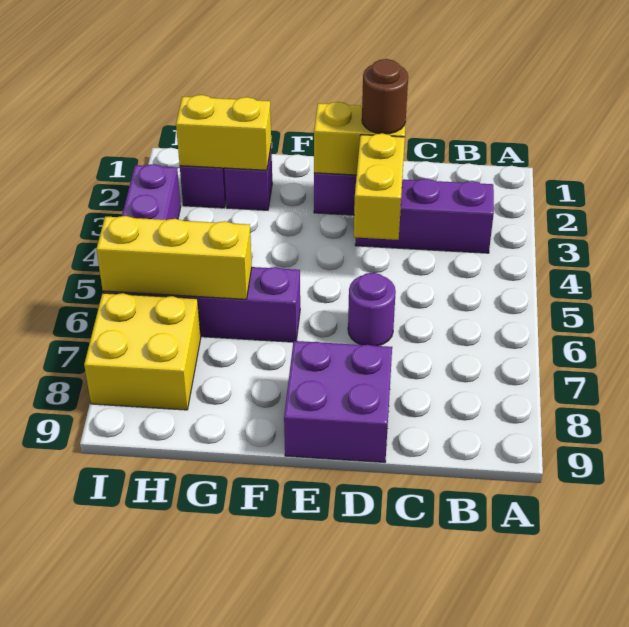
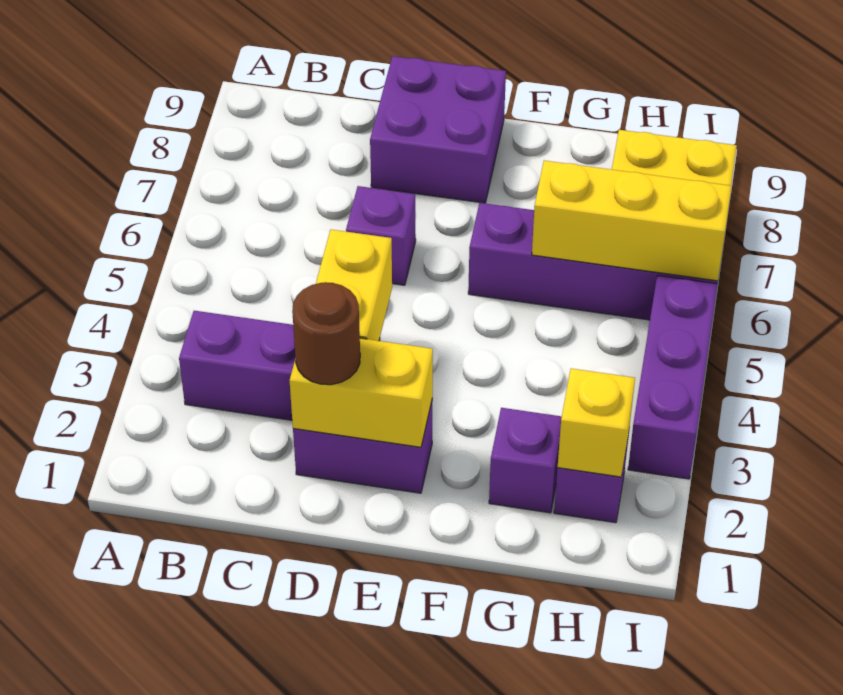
purple 1x1 round brick [348,273,396,346] -> purple 1x1 brick [346,186,416,285]
yellow 1x2 brick [176,95,271,170] -> yellow 1x1 brick [558,369,635,477]

